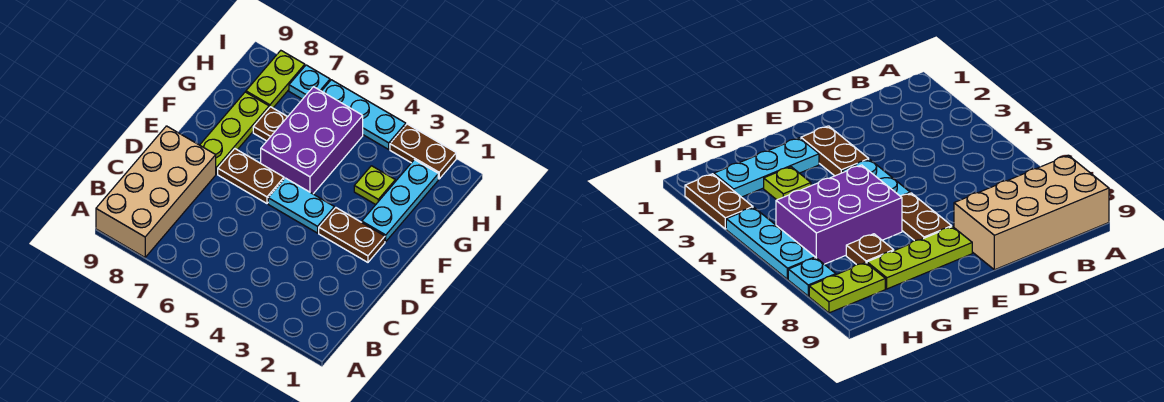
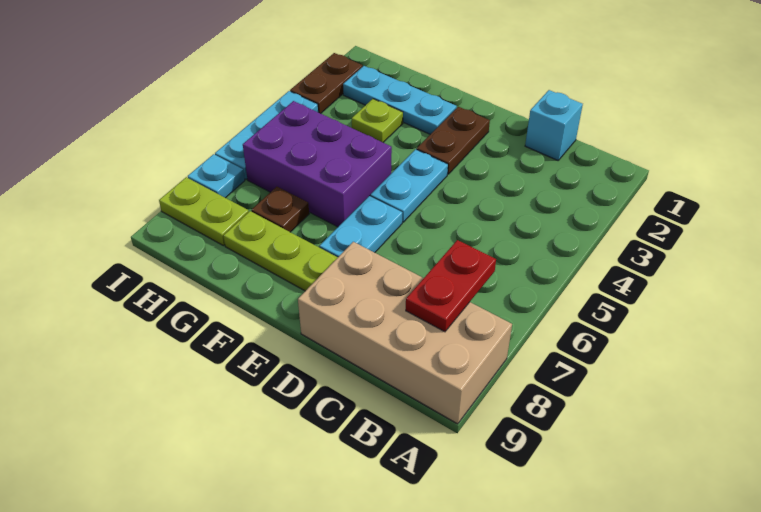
none -> red 1x2 plate [406,240,496,332]
none -> cyan 1x1 brick [525,90,583,160]
brown 1x2 plate [218,149,284,203] -> cyan 1x2 plate [320,196,402,257]

